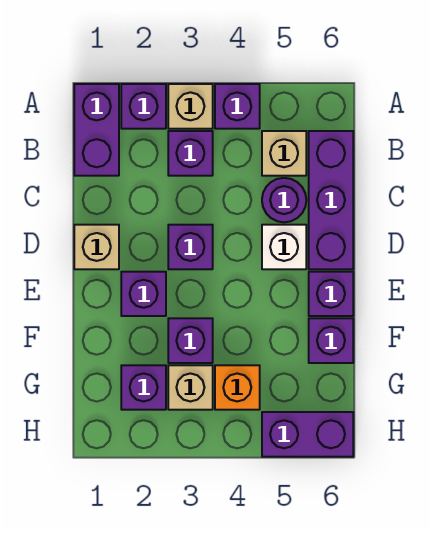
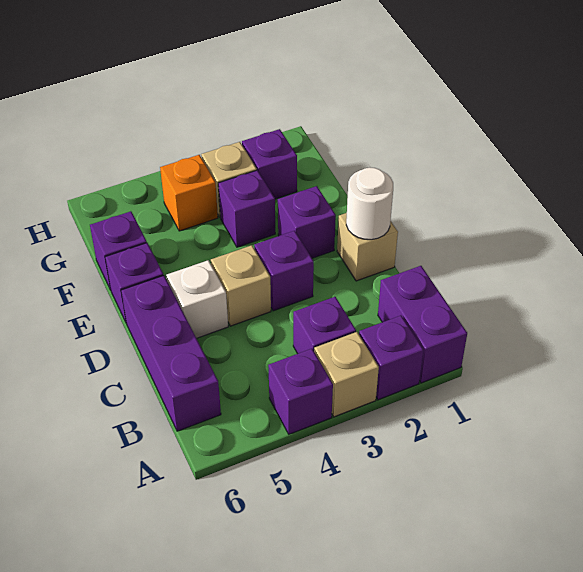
tan 1x1 brick [262,131,306,176] -> tan 1x1 brick moved to [211,245,271,326]
purple 1x1 round brick [262,178,306,222] -> none
none -> white 1x1 round brick [346,167,393,240]
purple 1x2 brick [262,412,353,457] -> none

